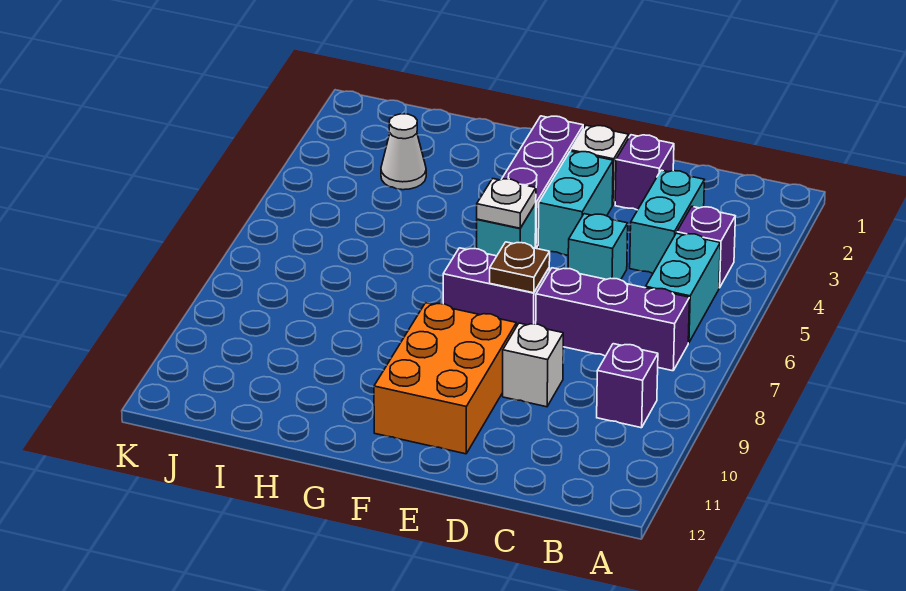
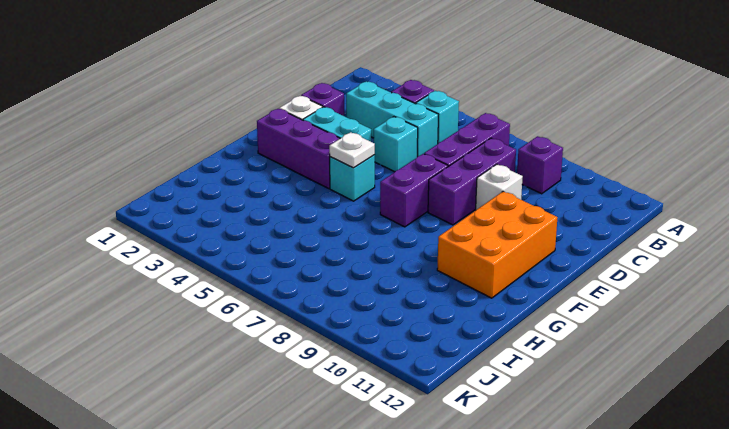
cyan 1x2 brick [646,233,720,343] -> cyan 1x1 brick [416,91,459,143]
cyan 1x2 brick [630,170,704,273] -> cyan 1x3 brick [346,81,439,157]
none -> purple 1x3 brick [428,138,516,225]
brown 1x1 plate [490,242,550,293] -> none
orange 2x3 brick [374,303,516,454] -> orange 2x3 brick turned to [437,192,558,298]
white 1x1 cone [381,114,426,190] -> none

